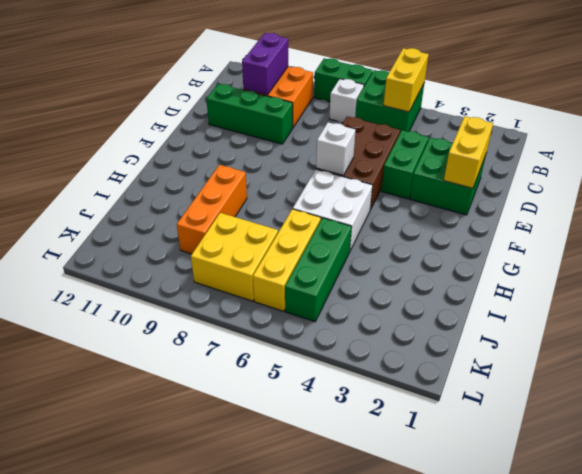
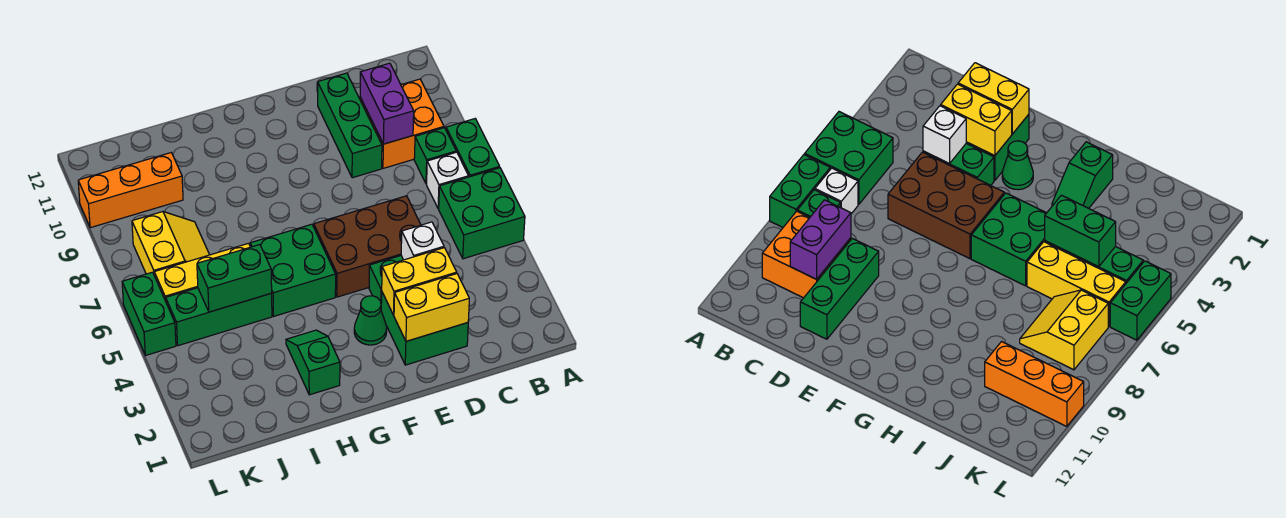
yellow 1x2 brick [384,48,429,112] -> yellow 1x2 brick moved to [382,248,457,315]
none -> green 1x1 brick [414,128,456,184]
purple 1x2 brick [242,33,288,95] -> purple 1x2 brick turned to [360,63,414,144]
none -> green 1x1 cone [354,296,387,345]
white 1x1 brick [316,122,355,175] -> white 1x1 brick moved to [401,222,444,260]
white 2x2 brick [293,169,372,251] -> green 2x2 brick [250,224,336,316]
none -> green 1x2 slope [286,330,340,395]
orange 1x3 brick [177,165,247,254] -> orange 1x3 brick moved to [78,153,183,228]
none -> green 1x2 brick [197,245,272,312]
yellow 2x2 brick [191,213,278,301] -> yellow 2x2 slope [132,212,209,274]
none -> green 1x2 brick [122,272,176,356]

